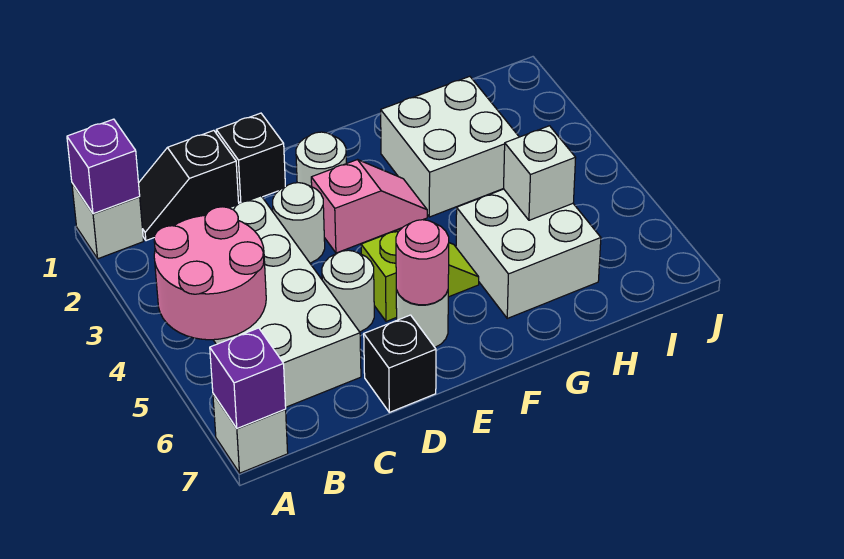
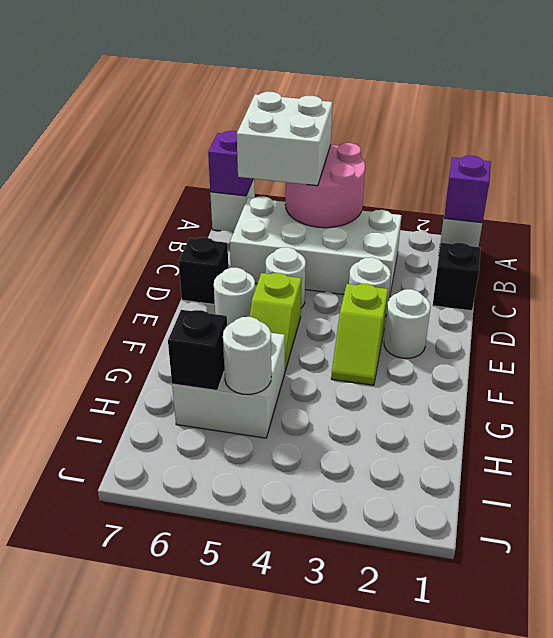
black 1x1 brick [216,113,285,203] -> black 1x1 brick moved to [168,310,227,390]
pink 1x2 slope [311,160,427,253] -> lime 1x2 slope [331,284,388,385]
pink 1x1 round brick [396,220,449,305] -> none
white 2x2 brick [381,76,519,217] -> white 2x2 brick moved to [237,92,332,186]
white 1x1 brick [504,126,576,220] -> white 1x1 round brick [223,317,271,394]

